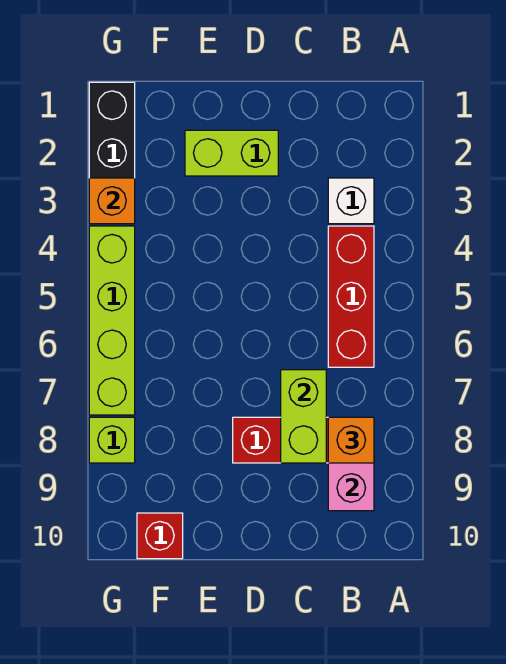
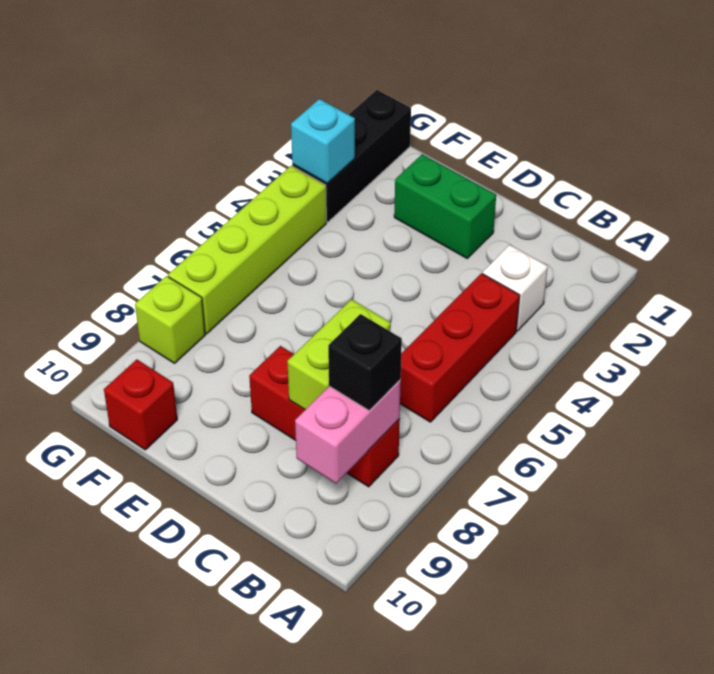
orange 1x1 brick [328,417,374,463] -> black 1x1 brick [328,314,402,410]
lime 1x2 brick [185,130,278,176] -> green 1x2 brick [394,154,496,258]
orange 1x1 brick [89,178,135,224] -> cyan 1x1 brick [291,99,355,183]

